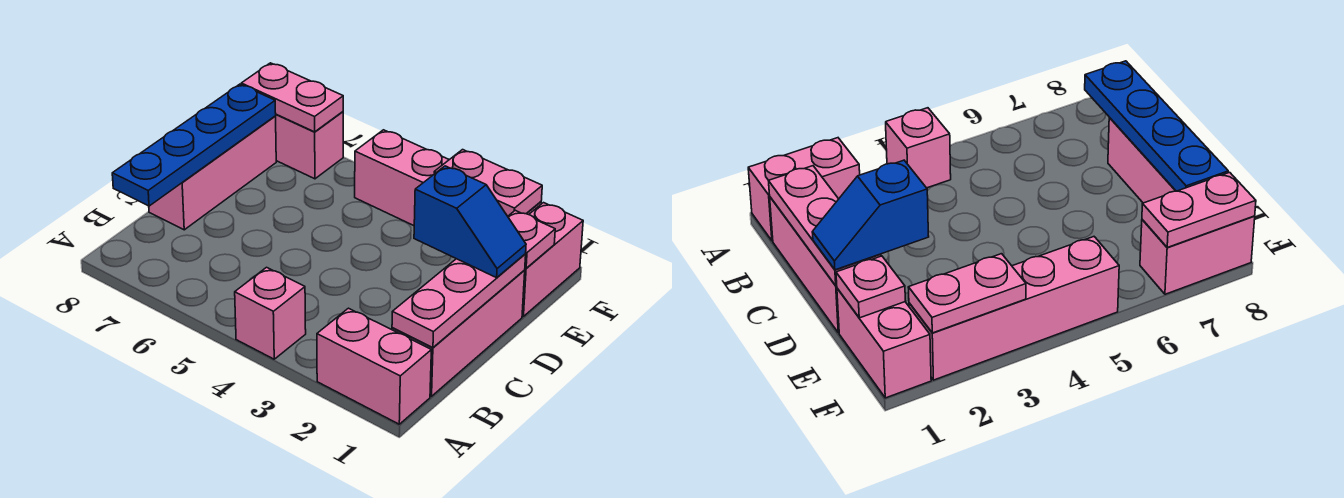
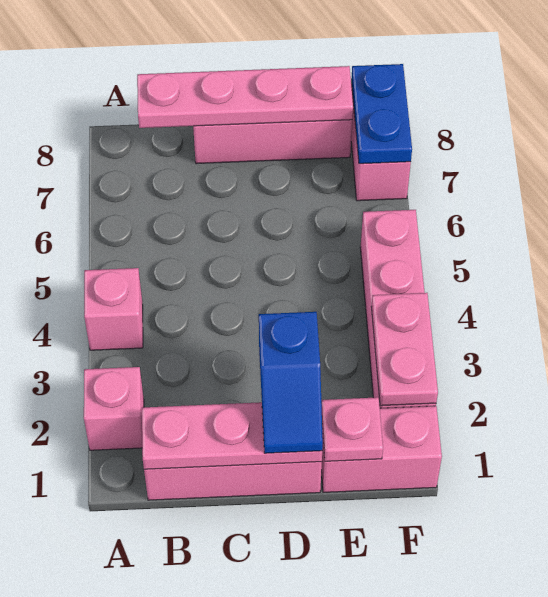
pink 1x2 brick [317,308,431,424] -> pink 1x1 brick [84,367,144,450]
blue 1x4 plate [112,84,276,206] -> pink 1x4 plate [137,66,353,128]
pink 1x2 plate [241,63,343,132] -> blue 1x2 plate [351,64,412,164]

